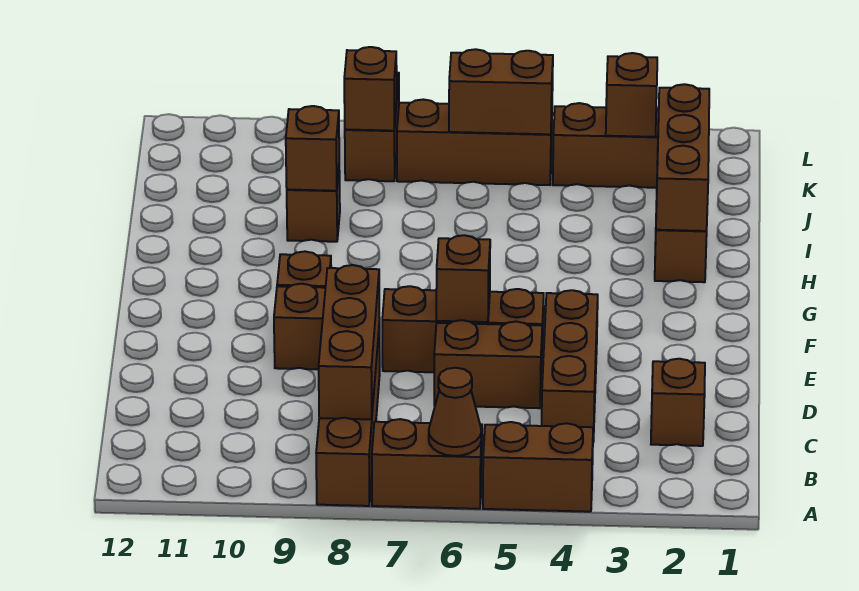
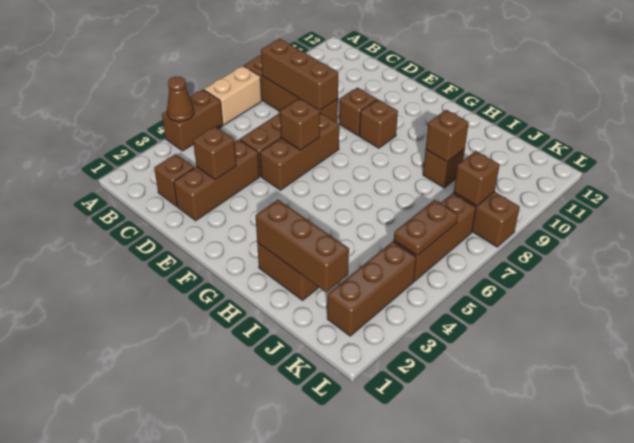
brown 1x2 brick [372,419,482,509] -> tan 1x2 brick [204,66,262,125]
brown 1x1 cone [429,368,482,456] -> brown 1x1 cone moved to [167,77,194,122]
brown 1x3 brick [542,290,598,442] -> brown 1x3 brick turned to [174,140,259,221]
brown 1x1 brick [606,53,657,137] -> brown 1x1 brick moved to [193,126,236,180]
brown 1x2 brick [449,49,553,134] -> brown 1x2 plate [394,200,458,256]

